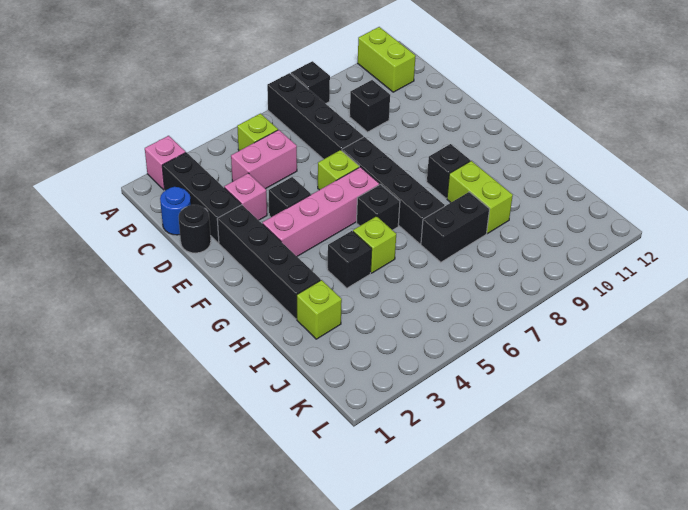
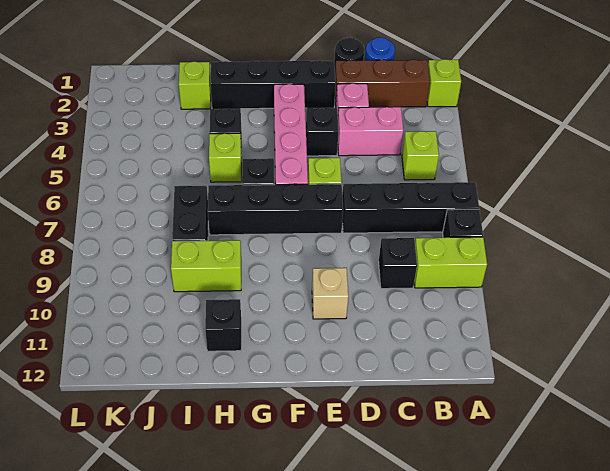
pink 1x1 brick [145,136,186,190] -> lime 1x1 brick [427,59,461,107]
lime 1x2 brick [358,27,416,92] -> lime 1x2 brick moved to [414,237,487,288]
black 1x3 brick [162,152,241,243] -> brown 1x3 brick [335,60,430,107]
pink 1x2 brick [231,130,297,189] -> pink 1x2 brick turned to [338,107,403,156]
none -> tan 1x1 brick [312,268,348,319]
black 1x1 brick [427,144,470,198] -> black 1x1 brick moved to [205,299,241,351]

